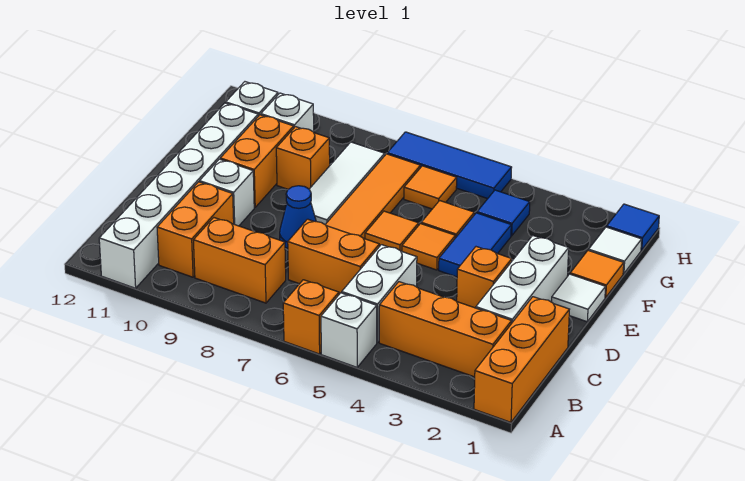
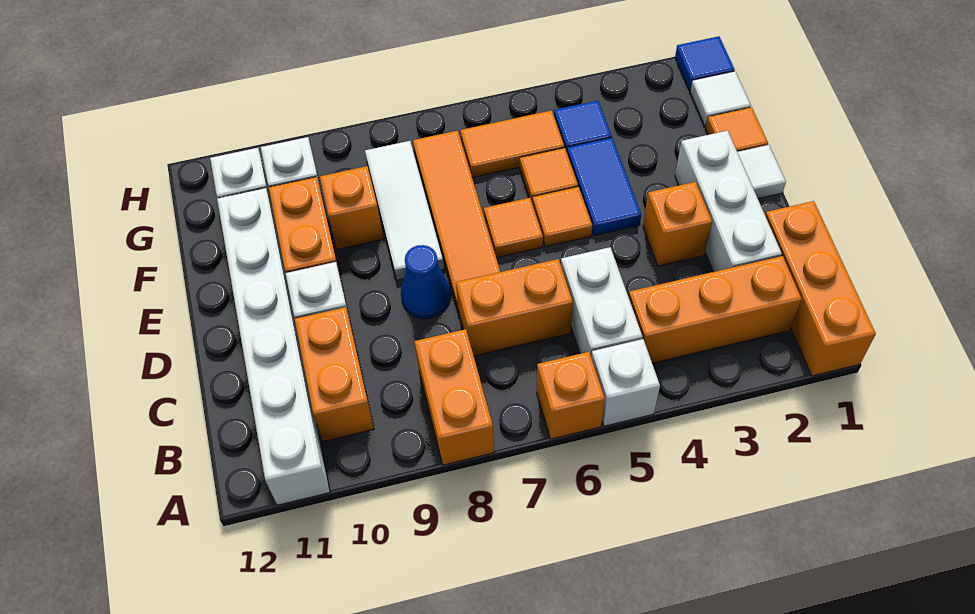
orange 1x2 brick [193,218,286,303] -> orange 1x2 brick turned to [414,329,494,465]
orange 1x1 tile [404,166,457,209] -> orange 1x2 tile [460,110,564,177]
blue 1x3 tile [387,132,512,199] -> none

